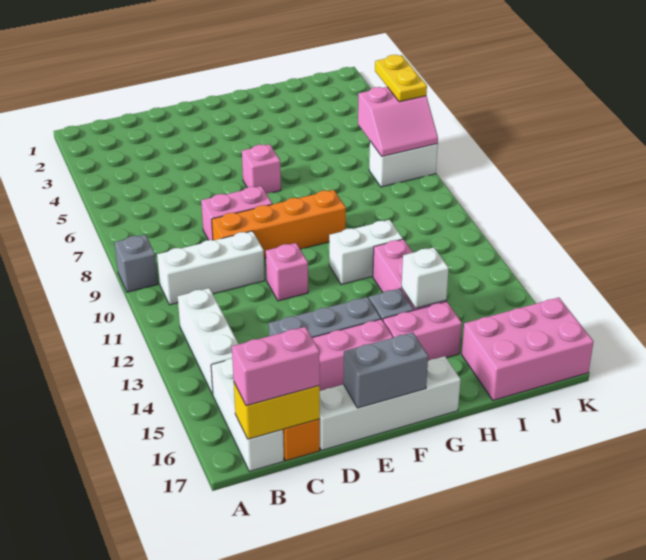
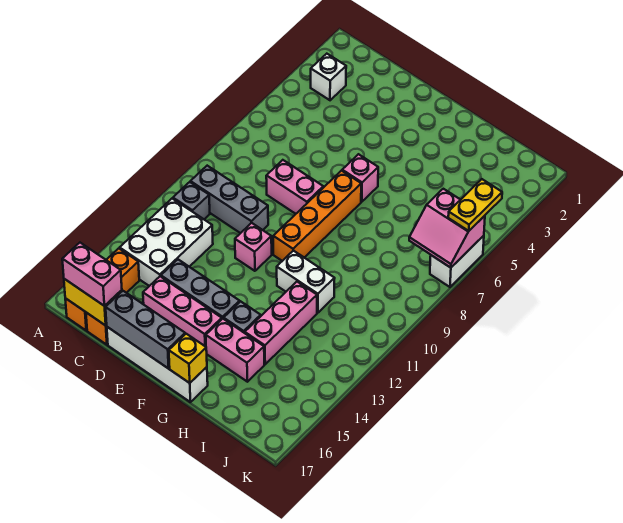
grey 1x1 brick [115,235,158,292] -> grey 1x1 brick moved to [173,182,210,219]
white 1x3 brick [157,231,265,305] -> grey 1x3 brick [190,166,268,233]
white 1x3 brick [178,288,238,395] -> white 2x3 brick [120,199,213,286]
white 1x3 brick [211,358,284,471] -> orange 1x3 brick [65,248,139,330]
orange 1x4 brick [212,190,346,258] -> orange 1x4 brick turned to [273,171,361,261]
grey 1x2 brick [343,332,428,408] -> grey 1x3 brick [106,291,185,369]
none -> yellow 1x1 brick [169,334,207,383]
white 1x1 brick [402,247,449,308] -> white 1x1 brick moved to [311,54,346,100]
pink 2x3 brick [462,298,594,400] -> none
white 1x2 brick [369,141,438,187] -> white 1x2 brick turned to [430,236,484,287]

